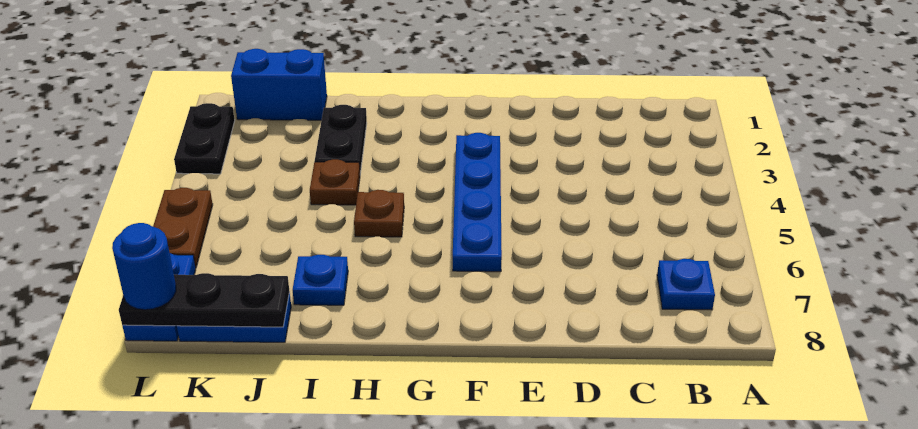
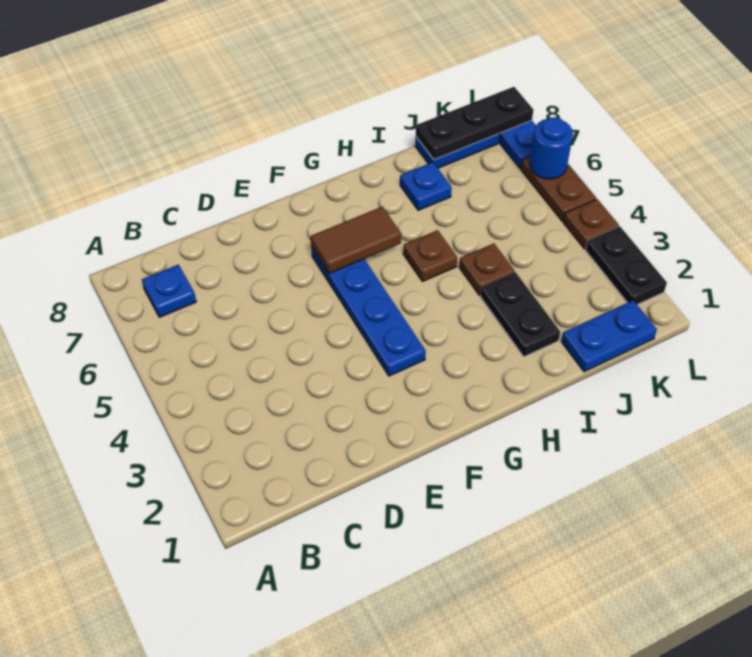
none -> brown 1x2 tile [311,207,401,273]
blue 1x2 brick [231,49,327,120] -> blue 1x2 plate [561,300,657,372]
none -> brown 1x1 plate [563,199,619,249]
blue 1x1 round brick [112,223,176,310] -> blue 1x1 round brick moved to [529,117,573,179]

